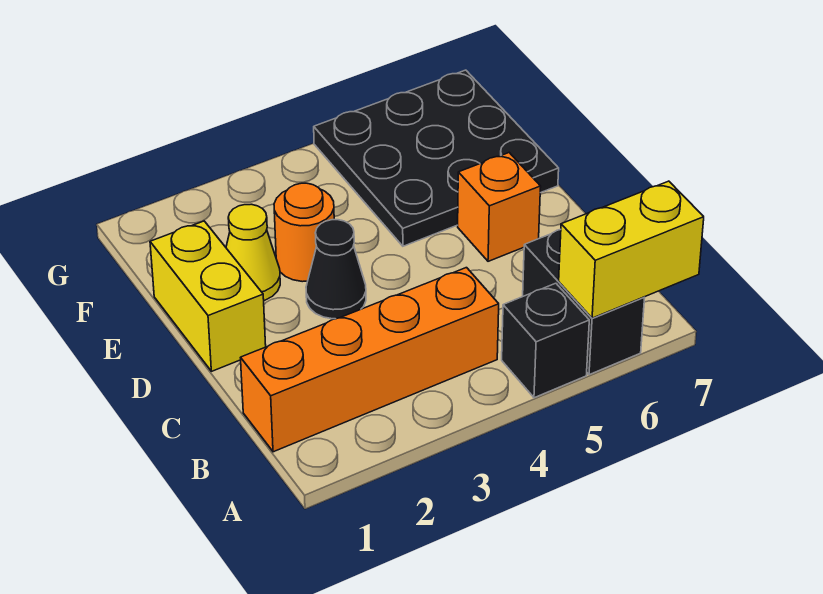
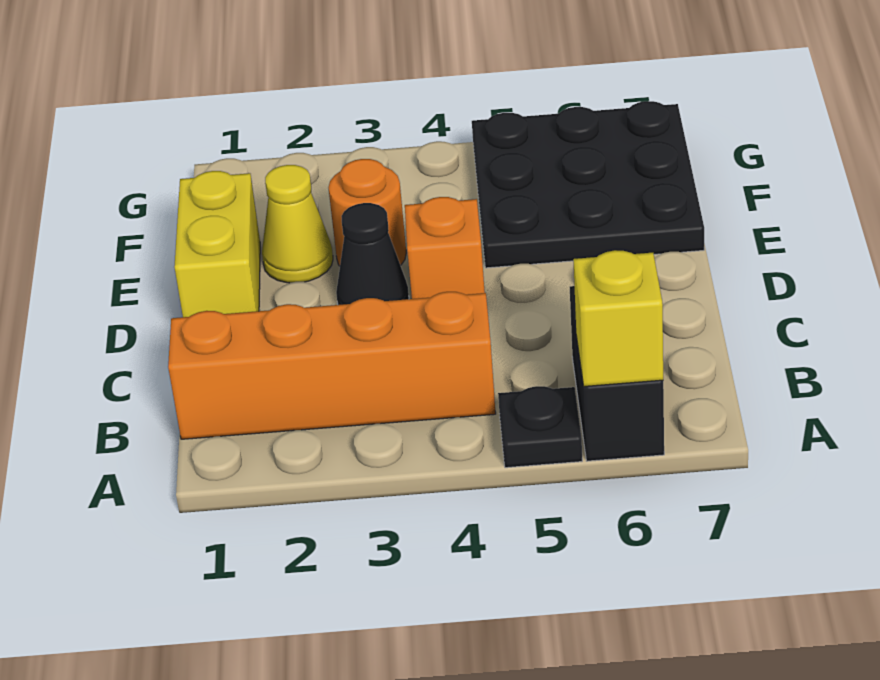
black 1x1 brick [502,283,589,398] -> black 1x1 plate [498,386,582,468]
yellow 1x2 brick [559,181,704,318] -> yellow 1x1 brick [573,250,663,386]
orange 1x1 brick [458,153,541,261] -> orange 1x1 brick moved to [405,197,485,299]

